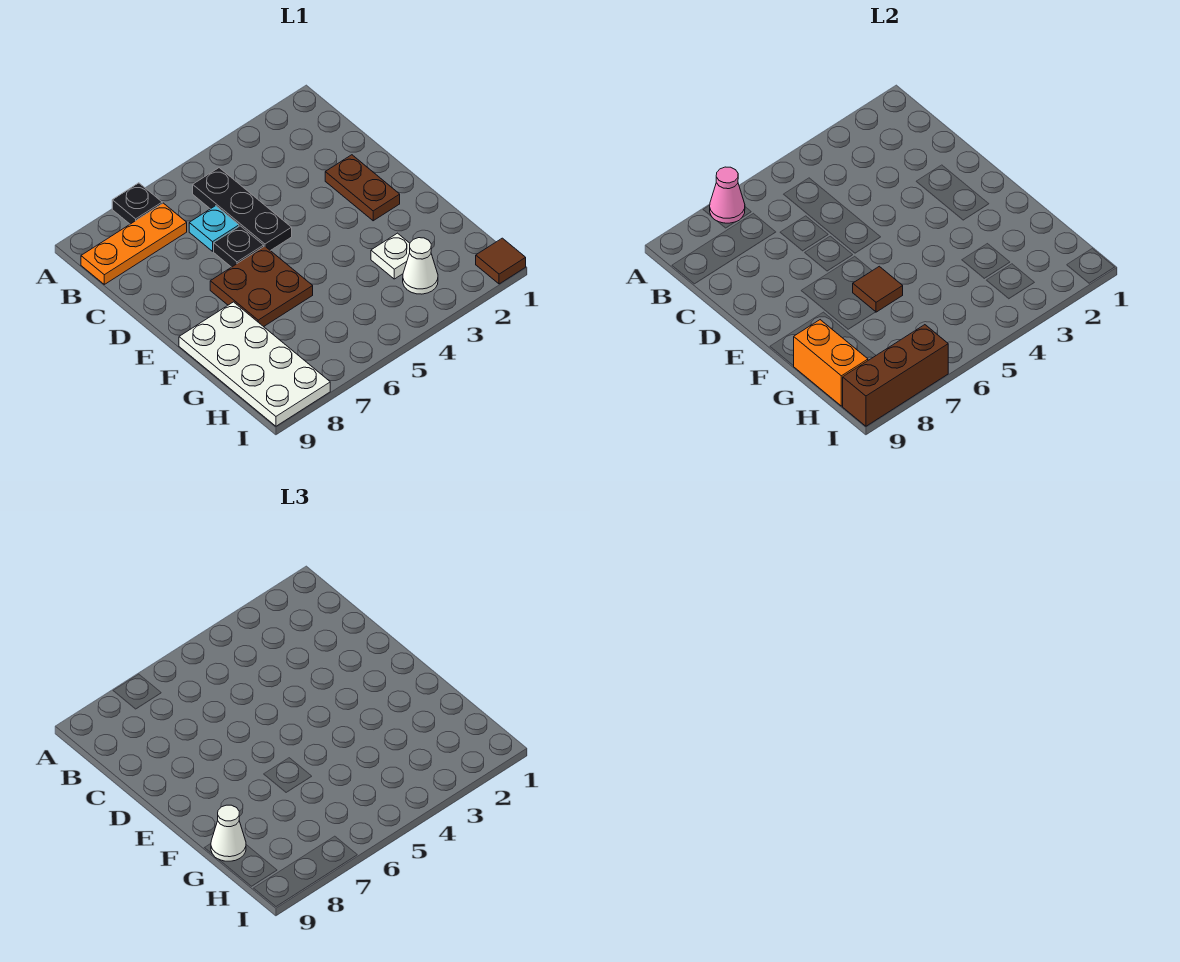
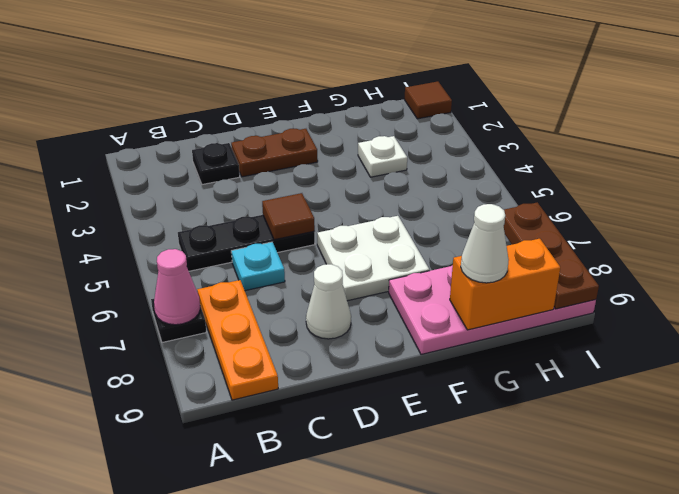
black 1x1 plate [214,226,264,267] -> black 1x1 plate moved to [192,143,240,185]
brown 2x2 plate [210,246,313,327] -> white 2x2 plate [317,216,429,301]
brown 1x1 tile [853,266,903,312] -> brown 1x1 tile moved to [262,193,315,240]
white 2x4 plate [179,302,330,426] -> pink 2x4 plate [389,265,596,354]
white 1x1 cone [403,238,438,294] -> white 1x1 cone moved to [306,264,351,339]
brown 1x3 brick [842,325,948,426] -> brown 1x3 plate [504,202,599,309]

